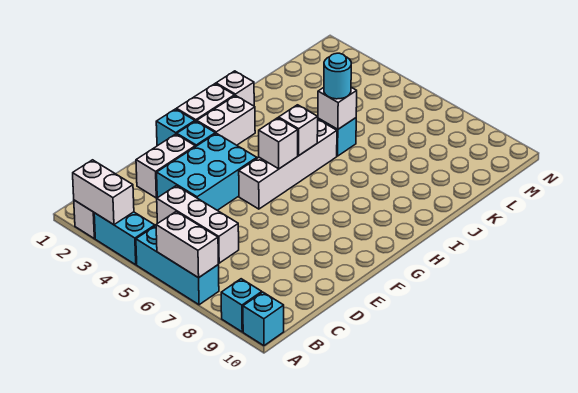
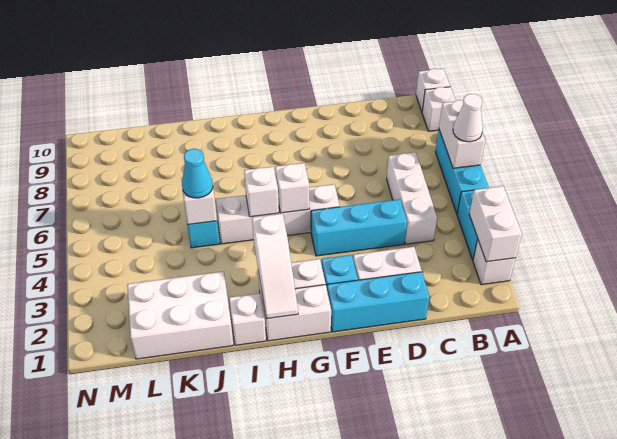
none -> white 1x1 cone [453,94,483,142]
cyan 1x1 brick [221,279,262,332] -> white 1x1 brick [422,87,456,131]
cyan 1x1 brick [243,292,284,346] -> white 1x1 brick [416,69,450,112]
cyan 2x3 brick [157,133,257,210] -> cyan 1x3 brick [311,199,407,256]
cyan 1x1 brick [156,109,195,146] -> cyan 1x3 brick [327,272,429,332]
none -> white 1x3 slope [252,214,298,319]
none -> white 2x3 brick [127,272,233,359]
cyan 1x1 round brick [324,53,351,99] -> cyan 1x1 cone [182,149,213,198]

